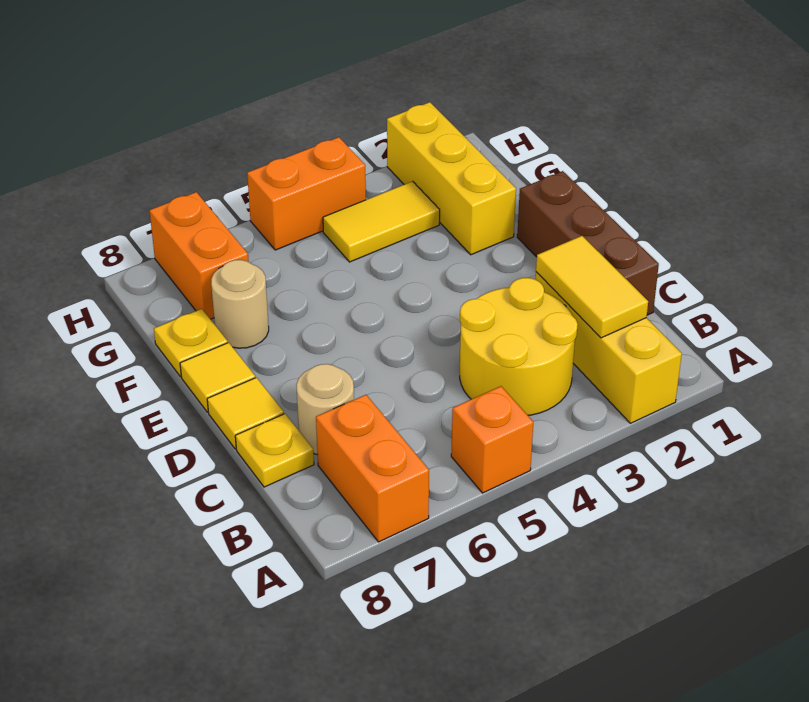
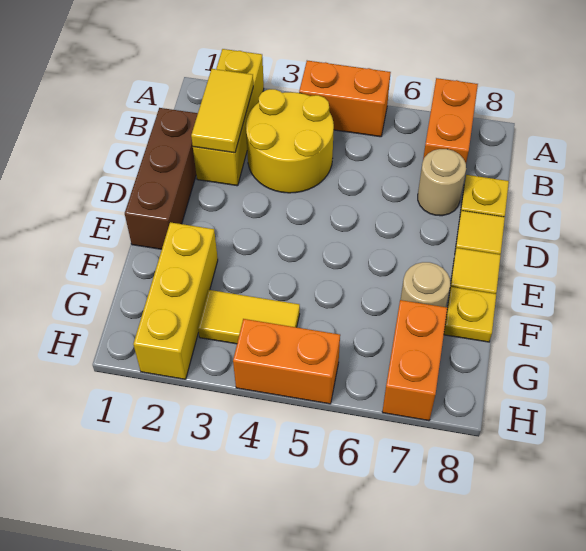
orange 1x1 brick [451,386,533,493] -> orange 1x2 brick [299,61,391,137]

